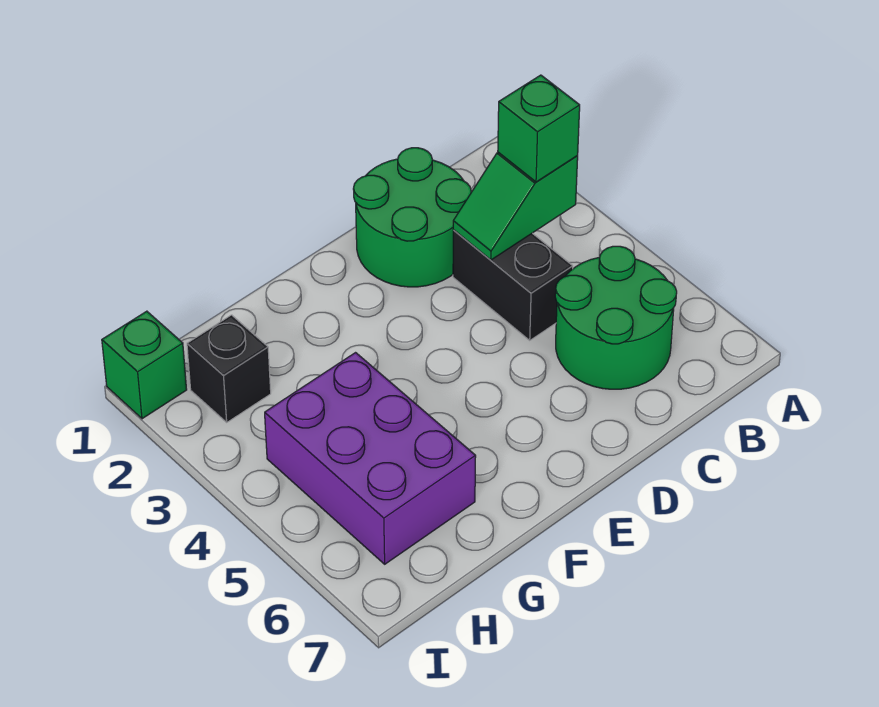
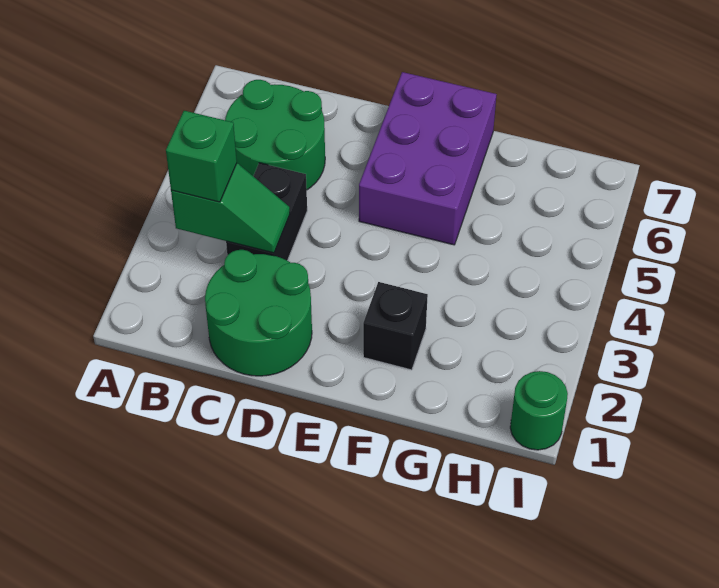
purple 2x3 brick [265,353,476,564] -> purple 2x3 brick moved to [359,72,497,245]
black 1x1 brick [187,315,271,422] -> black 1x1 brick moved to [363,282,428,370]
green 1x1 brick [102,311,187,419] -> green 1x1 round brick [510,371,568,450]

